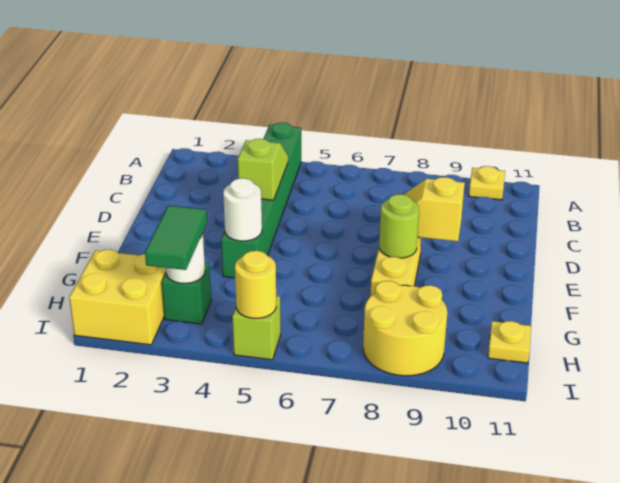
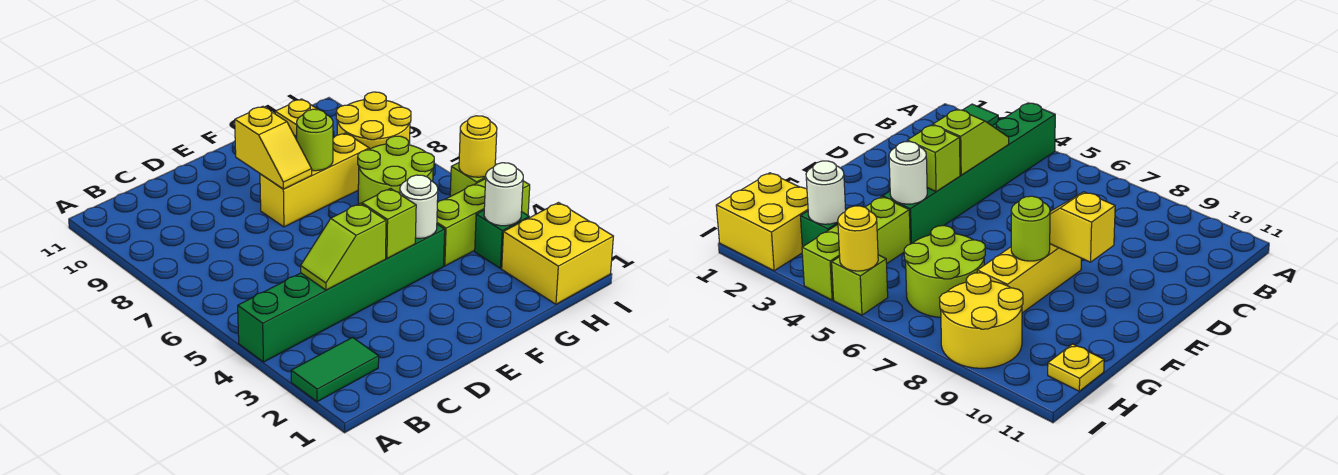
yellow 1x1 plate [469,166,505,200] -> none
none -> lime 1x1 brick [362,189,416,258]
none -> lime 1x3 brick [437,179,530,266]
none -> lime 2x2 round brick [358,136,434,204]
green 1x2 tile [145,206,207,270] -> green 1x2 tile moved to [291,337,379,402]

